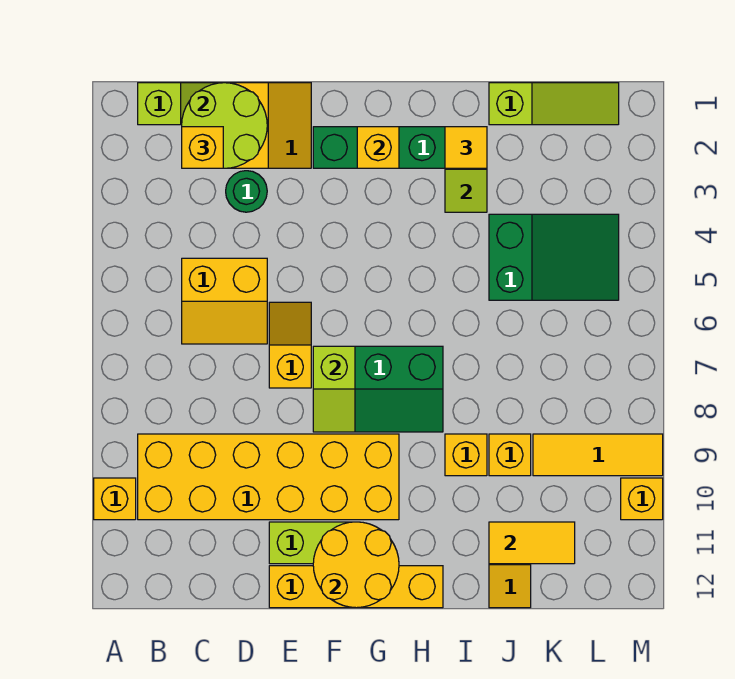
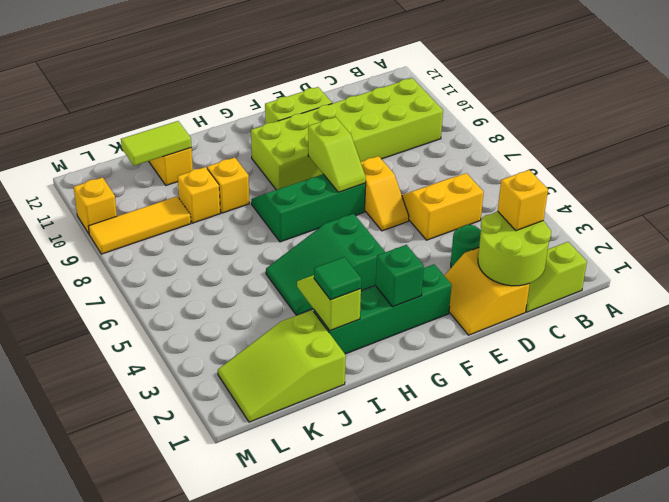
yellow 1x1 brick [94,478,136,520] -> none
yellow 2x6 brick [138,434,399,520] -> lime 2x6 brick [251,78,443,190]
yellow 1x4 brick [269,566,443,608] -> none
lime 1x2 slope [313,346,355,432] -> lime 1x2 slope turned to [308,117,366,192]
yellow 2x2 round brick [313,522,399,608] -> none
yellow 1x1 brick [357,127,399,168] -> green 1x1 brick [376,245,424,307]
yellow 1x1 tile [445,127,487,168] -> green 1x1 tile [314,257,361,300]
lime 1x3 slope [489,83,619,125] -> lime 2x3 slope [218,310,346,422]
green 2x3 slope [489,214,619,300] -> green 2x3 slope moved to [266,214,385,315]
yellow 1x2 tile [489,522,575,564] -> lime 1x2 tile [121,121,191,166]

